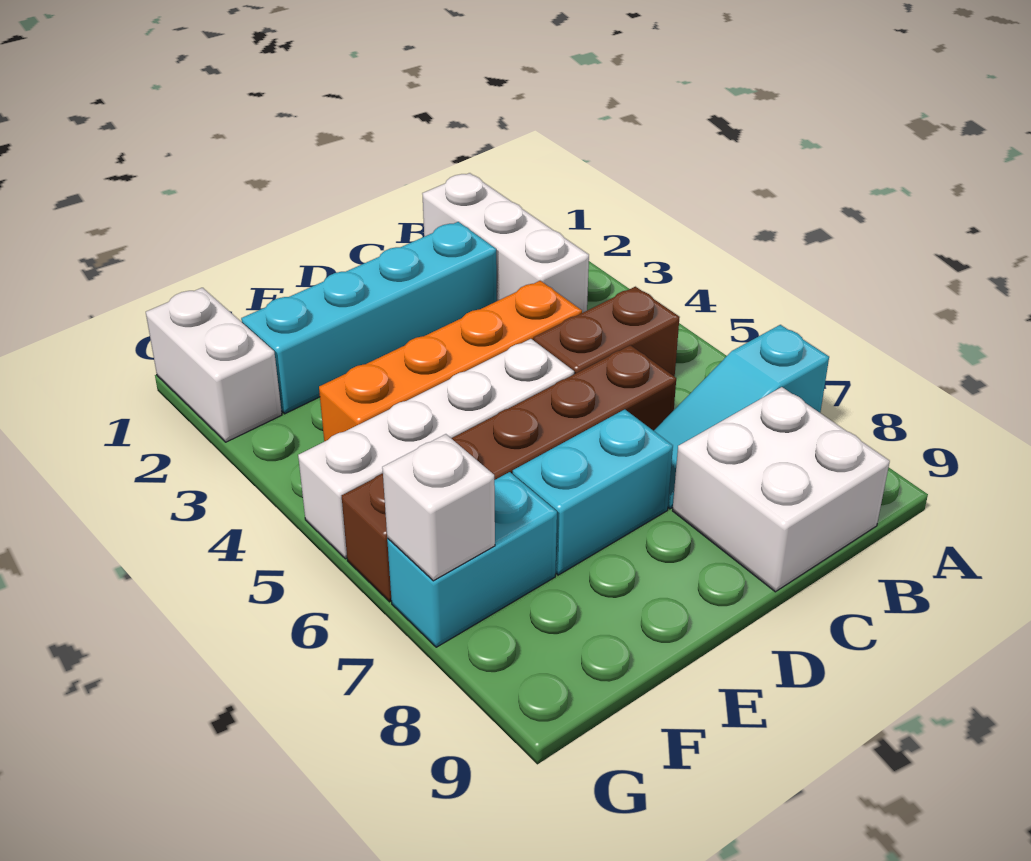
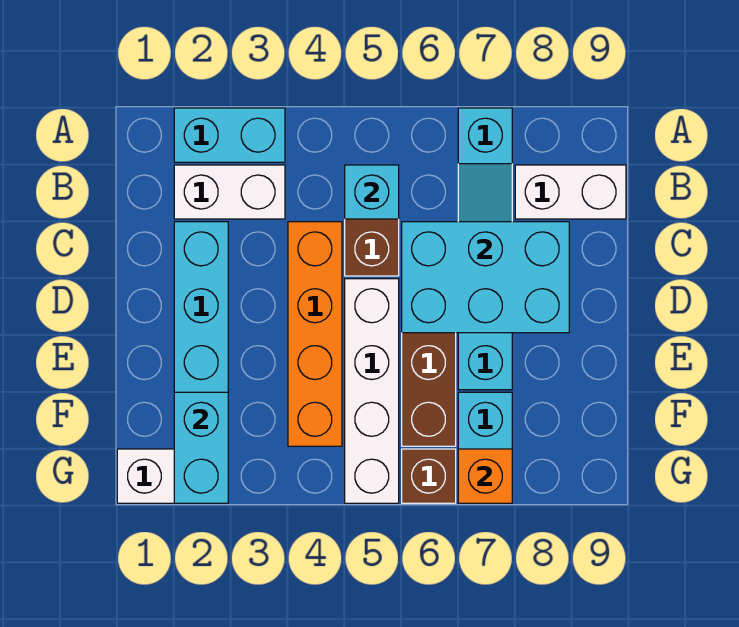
none -> cyan 1x2 brick [174,108,285,162]
white 1x3 brick [422,173,589,313] -> white 1x2 brick [174,165,285,219]
none -> cyan 1x1 brick [345,165,399,219]
white 2x2 brick [673,387,890,592] -> white 1x2 brick [515,165,626,219]
none -> cyan 2x3 brick [402,222,569,333]
none -> cyan 1x2 brick [174,392,228,503]
white 1x1 brick [382,434,495,581] -> orange 1x1 brick [458,449,512,503]

